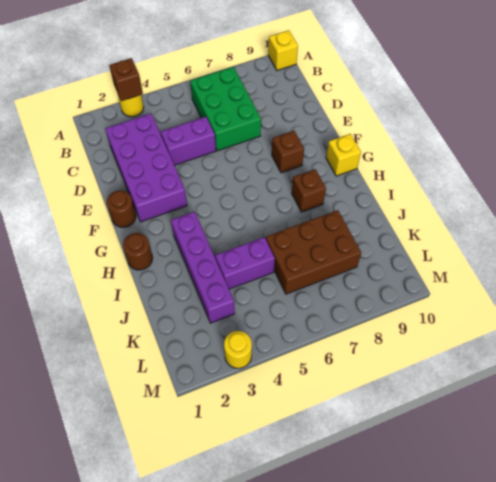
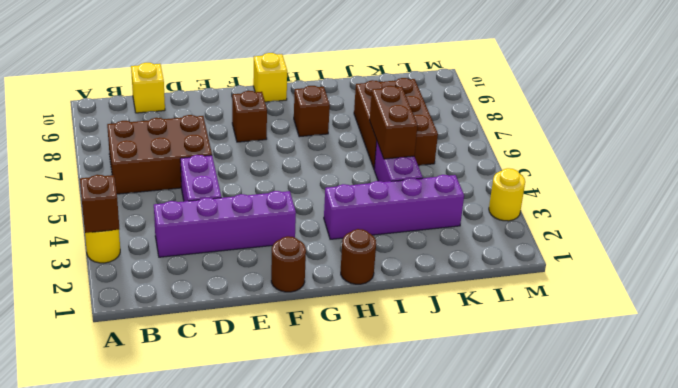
yellow 1x1 brick [268,30,298,71] -> yellow 1x1 brick moved to [131,63,165,113]
green 2x3 brick [190,67,261,151] -> brown 2x3 brick [107,115,212,194]
purple 2x4 brick [105,114,187,222] -> purple 1x4 brick [154,191,296,257]
none -> brown 1x2 brick [370,86,418,159]

